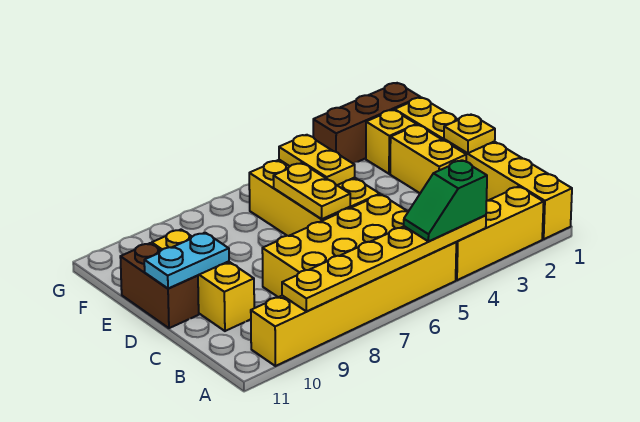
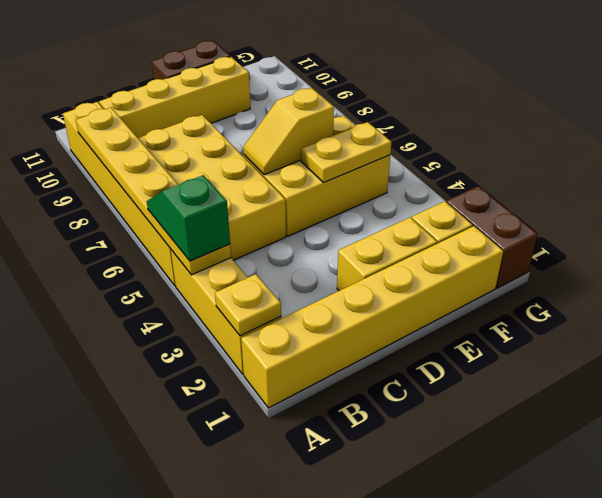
yellow 1x3 brick [152,230,254,331] -> yellow 1x4 brick [99,57,250,138]
yellow 1x1 plate [444,115,495,153] -> yellow 1x1 plate moved to [215,274,281,336]
yellow 1x2 plate [273,163,350,219] -> yellow 1x2 slope [243,88,334,175]
cyan 1x2 plate [144,233,229,288] -> none
brown 1x3 brick [313,83,420,164] -> brown 1x2 brick [446,186,537,288]

